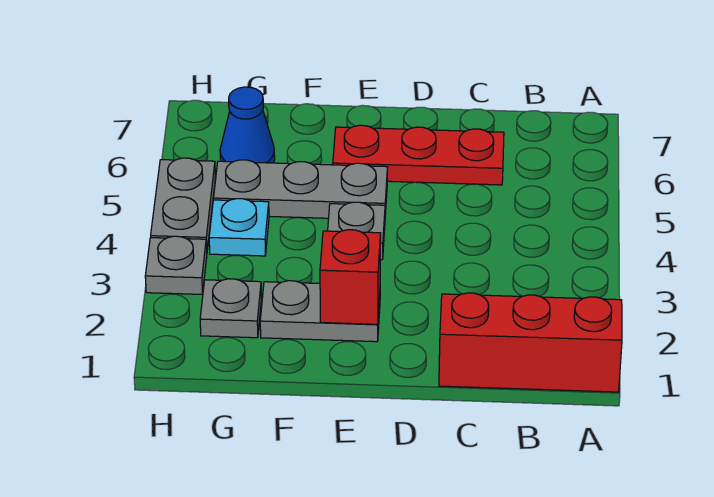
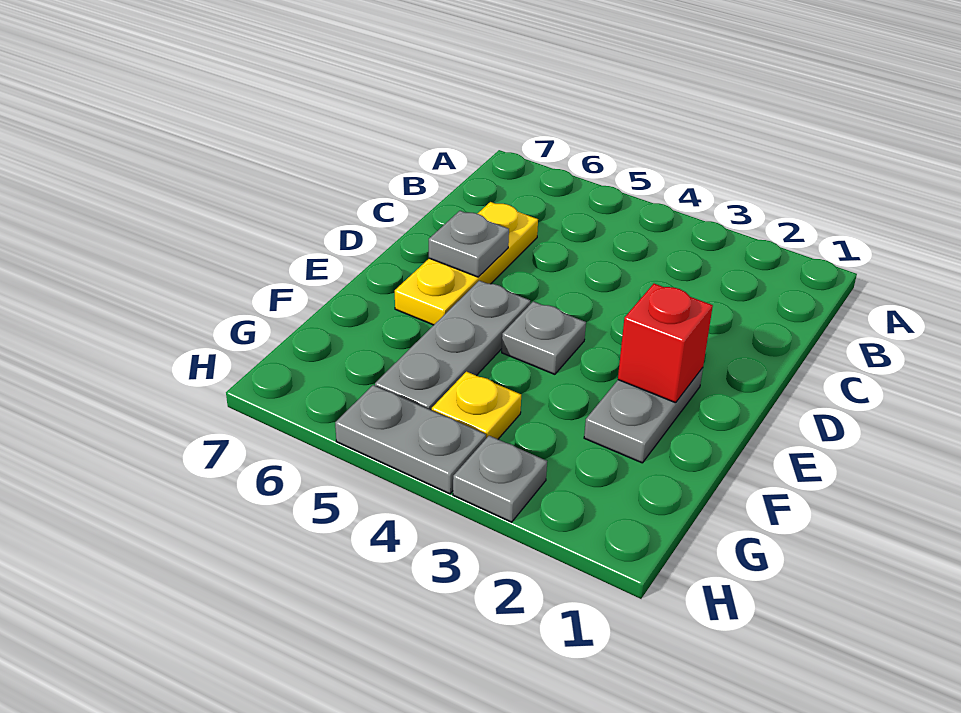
red 1x3 brick [439,293,622,392] -> none
red 1x3 plate [333,125,504,185] -> yellow 1x3 plate [395,202,538,325]
grey 1x1 plate [200,279,262,338] -> grey 1x1 plate moved to [429,211,509,277]
cyan 1x1 plate [209,199,269,256] -> yellow 1x1 plate [432,372,521,439]
blue 1x1 cone [220,87,275,163] -> none

